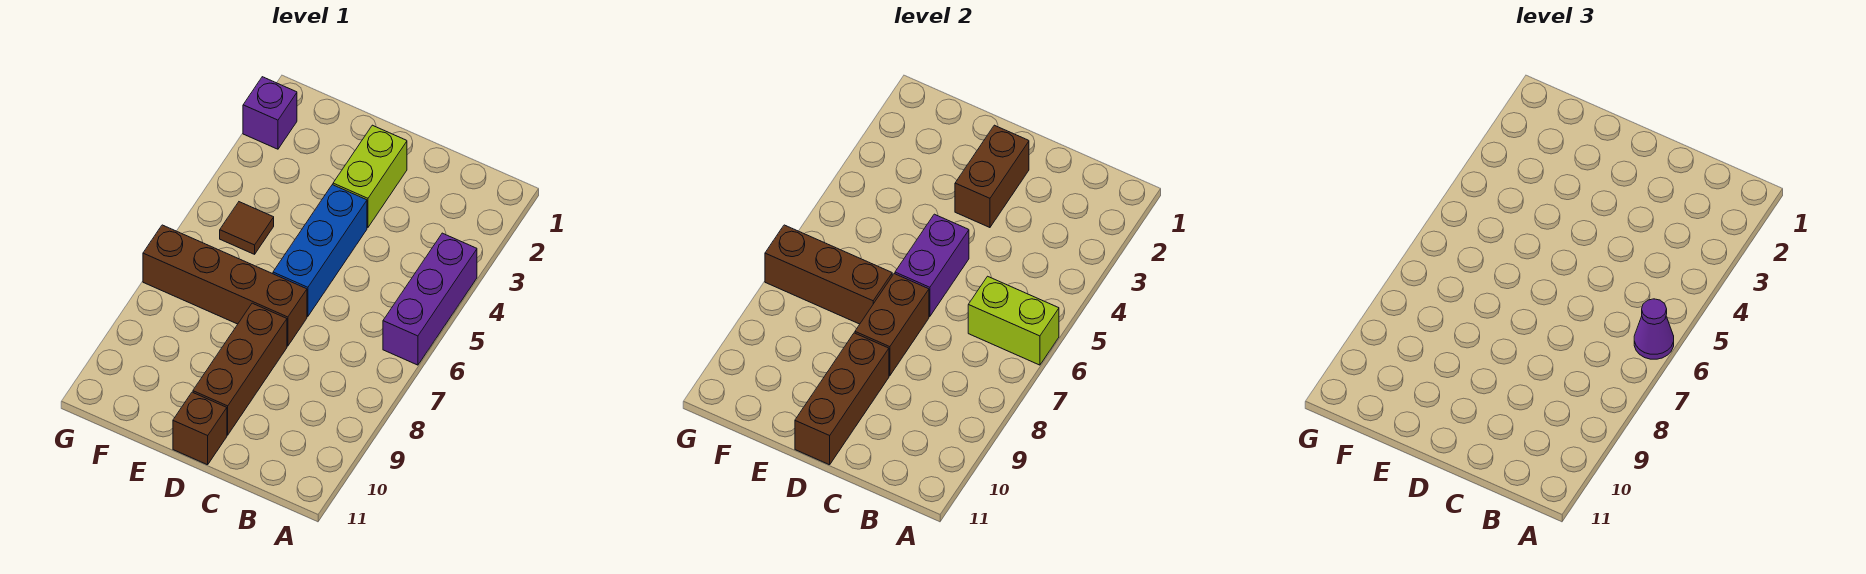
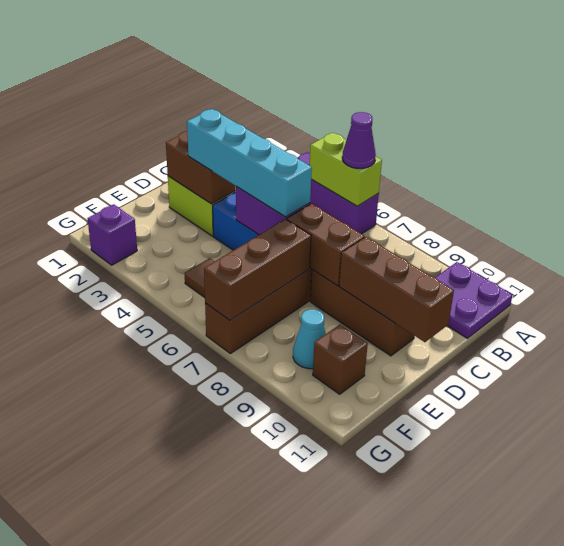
lime 1x2 brick [968,276,1059,365] -> lime 1x2 brick turned to [310,133,382,206]
none -> purple 2x2 plate [435,262,512,338]
none -> cyan 1x4 brick [187,109,312,217]
brown 1x1 brick [173,392,227,465] -> brown 1x1 brick moved to [313,325,368,394]
none -> cyan 1x1 cone [293,309,325,369]

